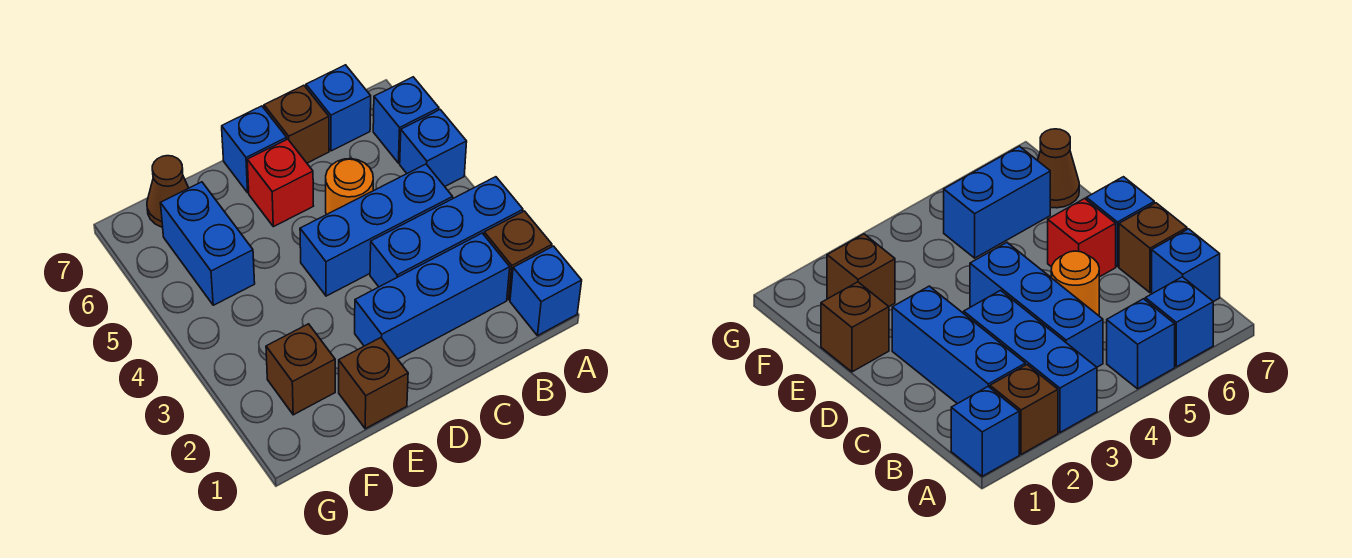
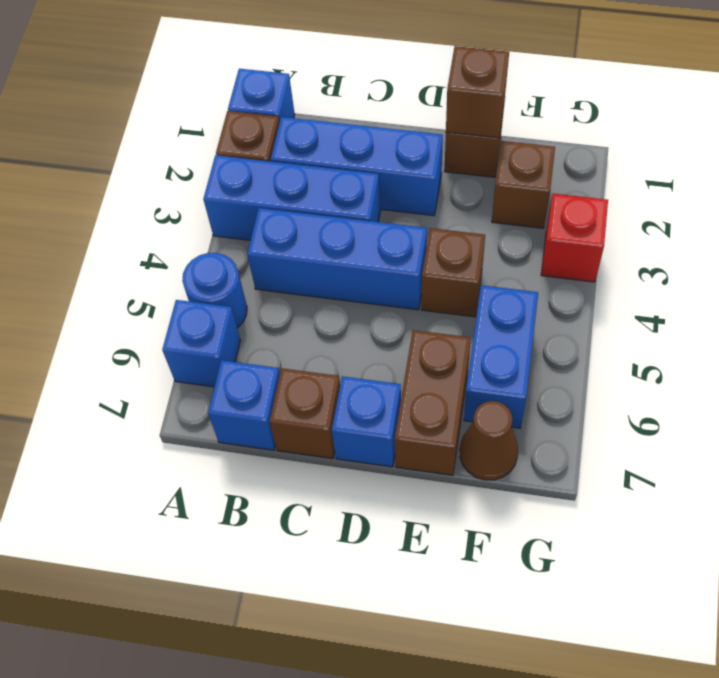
blue 1x1 brick [400,110,467,186] -> blue 1x1 round brick [182,253,247,328]
orange 1x1 round brick [326,159,373,215] -> none
red 1x1 brick [247,139,313,227] -> red 1x1 brick moved to [541,193,608,282]
none -> brown 1x1 brick [446,46,509,138]
none -> brown 1x1 brick [422,228,485,317]
none -> brown 1x2 brick [395,330,471,475]

